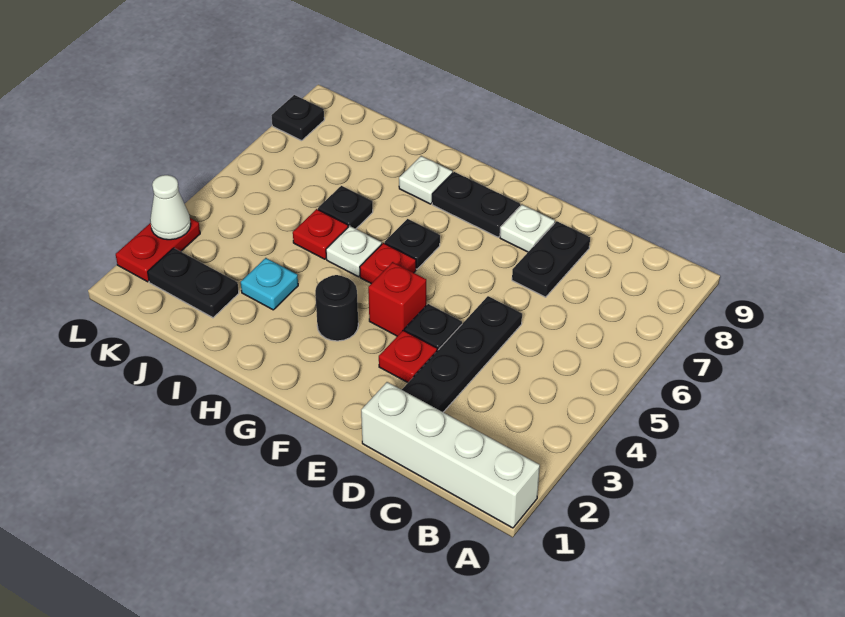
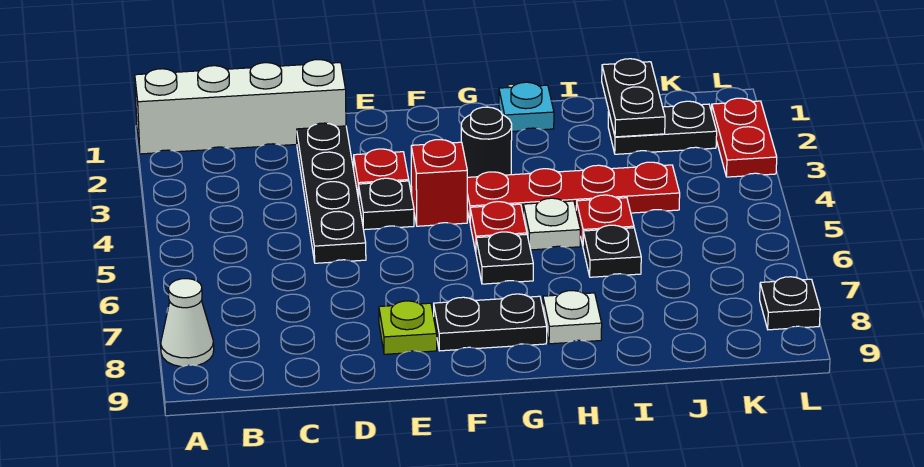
black 1x2 plate [512,221,590,297] -> black 1x2 plate moved to [602,59,665,137]
white 1x1 plate [500,205,555,252] -> lime 1x1 plate [379,301,437,354]
none -> red 1x4 plate [467,162,680,221]
cyan 1x1 plate [241,258,298,310] -> cyan 1x1 plate moved to [499,82,554,131]
white 1x1 cone [150,175,191,240] -> white 1x1 cone moved to [161,279,214,367]

